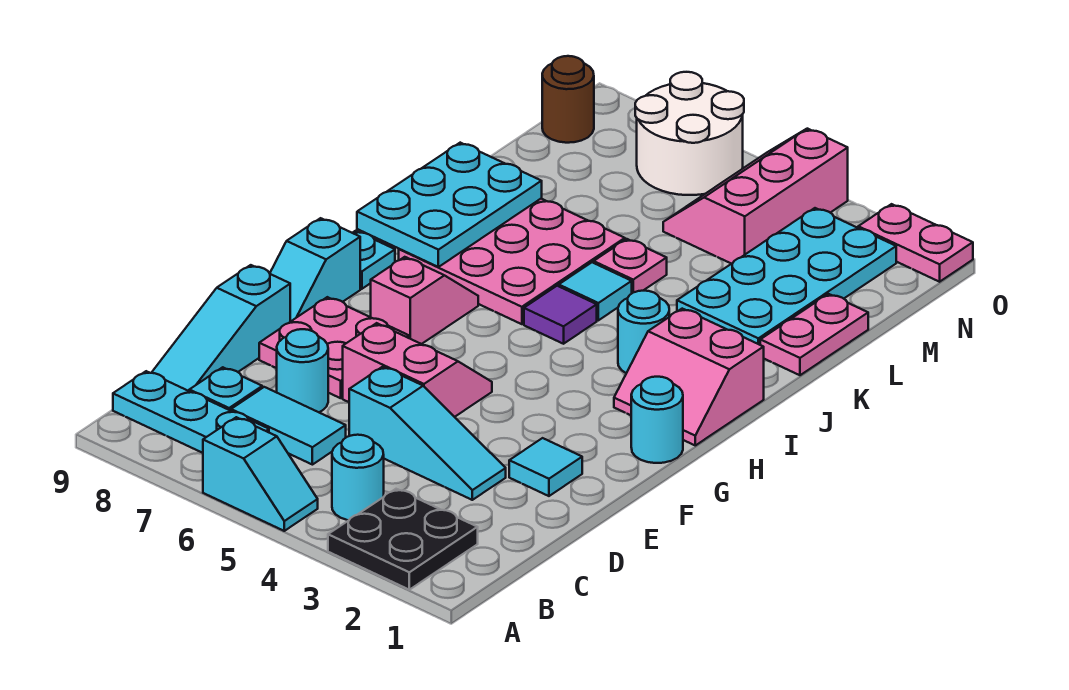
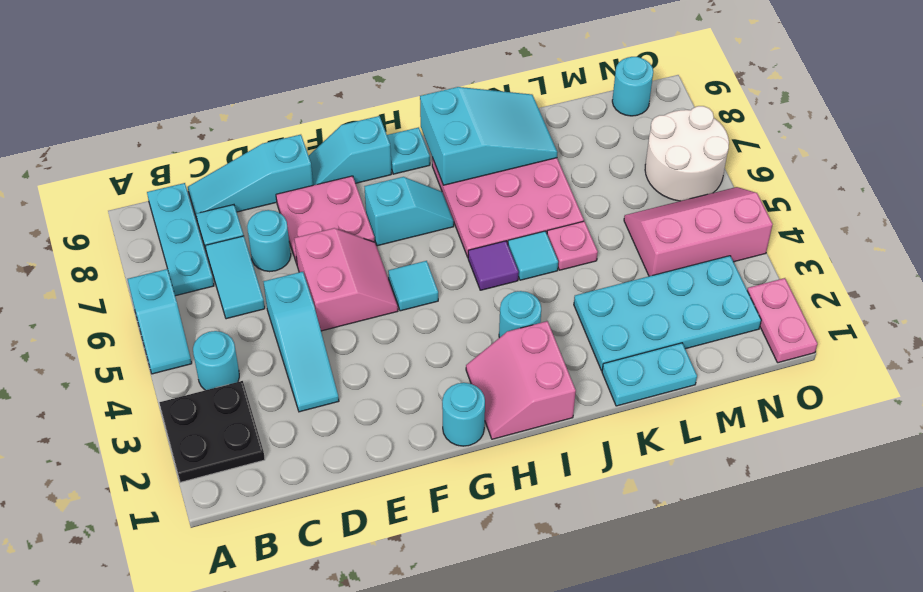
cyan 1x1 tile [509,438,582,496] -> cyan 1x1 tile moved to [388,261,438,311]
pink 1x2 slope [371,257,478,344] -> cyan 1x2 slope [364,177,454,246]
cyan 2x3 plate [357,143,542,267] -> cyan 2x3 slope [420,87,558,185]
pink 1x2 plate [760,294,868,375] -> cyan 1x2 plate [602,343,697,406]
brown 1x1 round brick [542,56,594,143] -> cyan 1x1 round brick [612,57,653,116]

